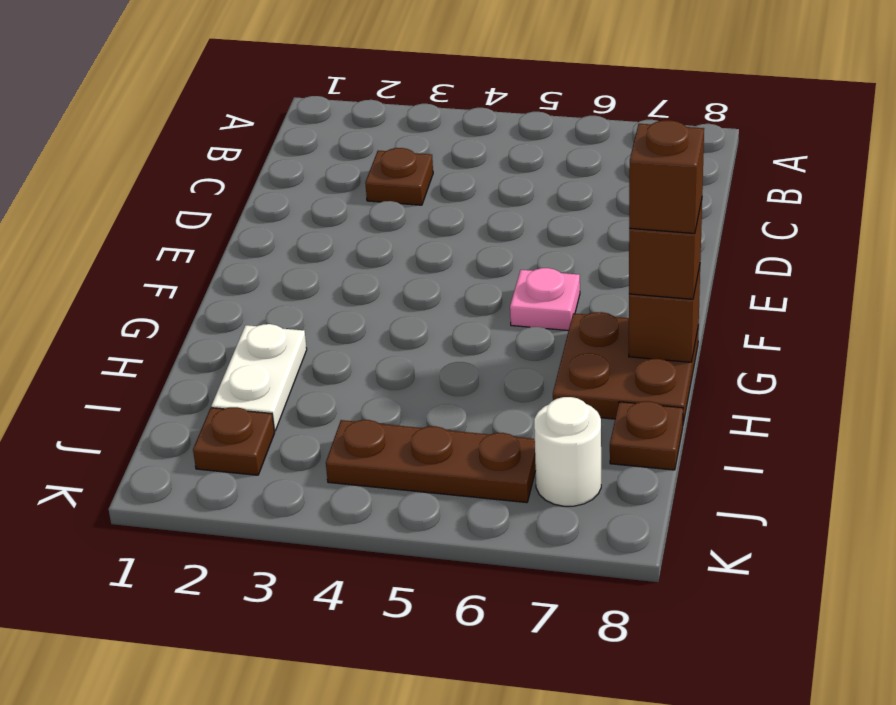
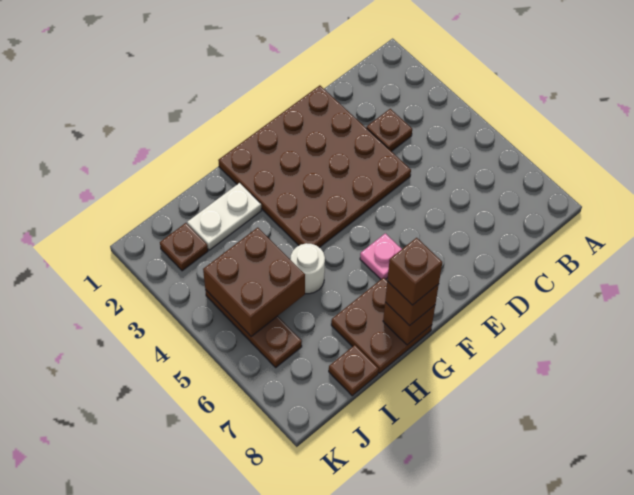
none -> brown 4x4 plate [218,85,411,248]
none -> brown 2x2 brick [203,228,305,337]
white 1x1 round brick [534,397,601,506] -> white 1x1 round brick moved to [290,243,325,294]

